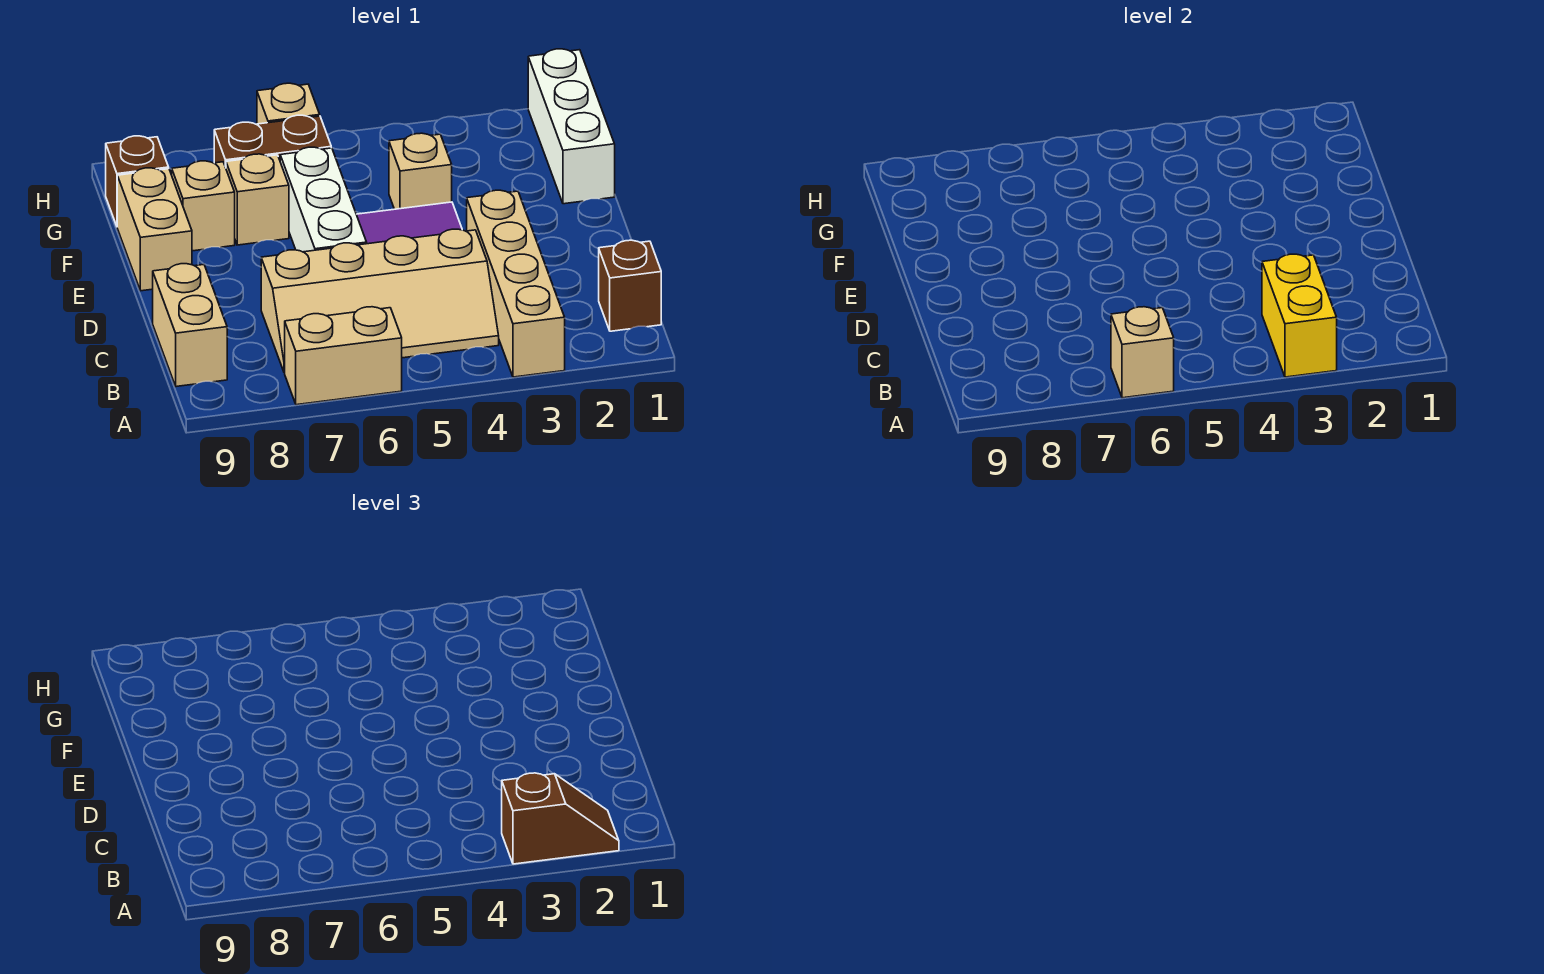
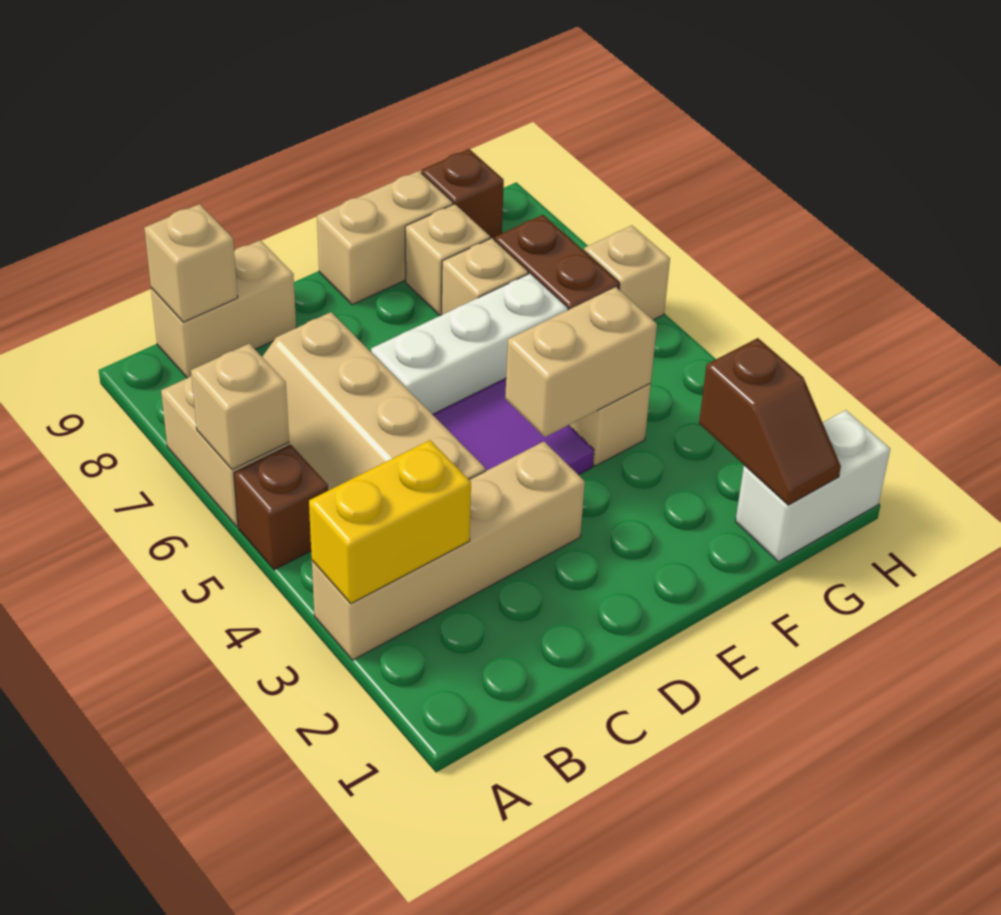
brown 1x2 slope [502,773,619,864] -> brown 1x2 slope moved to [699,338,841,505]
brown 1x1 brick [599,240,661,331] -> brown 1x1 brick moved to [234,445,328,570]
none -> tan 1x1 brick [144,204,238,322]
none -> tan 1x2 brick [505,287,657,437]
white 1x3 brick [528,49,615,204] -> white 1x2 brick [735,410,890,562]

